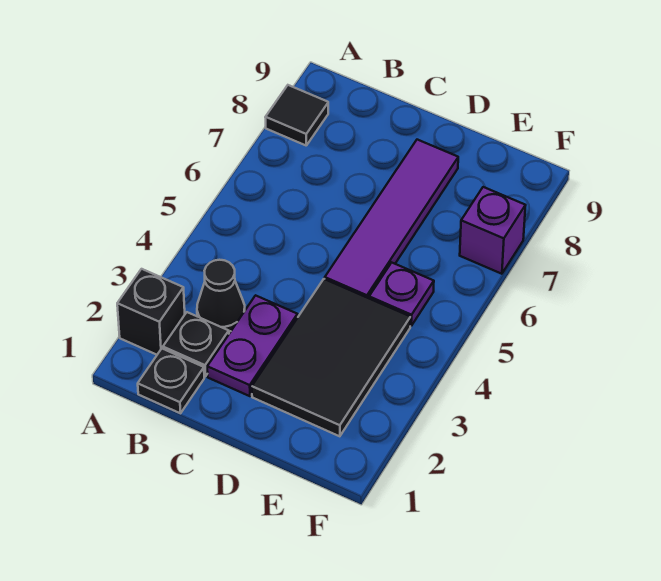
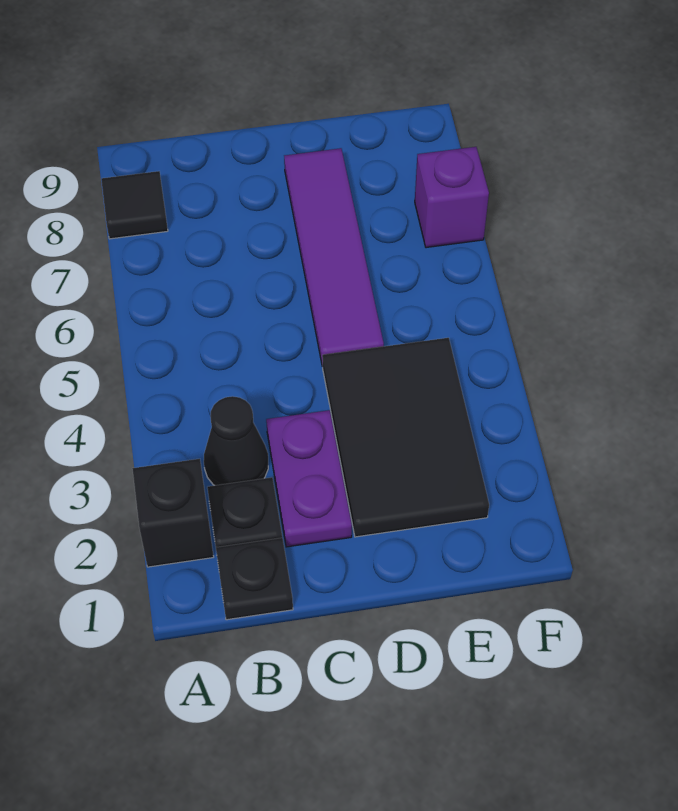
purple 1x1 plate [369,263,434,326] -> none

